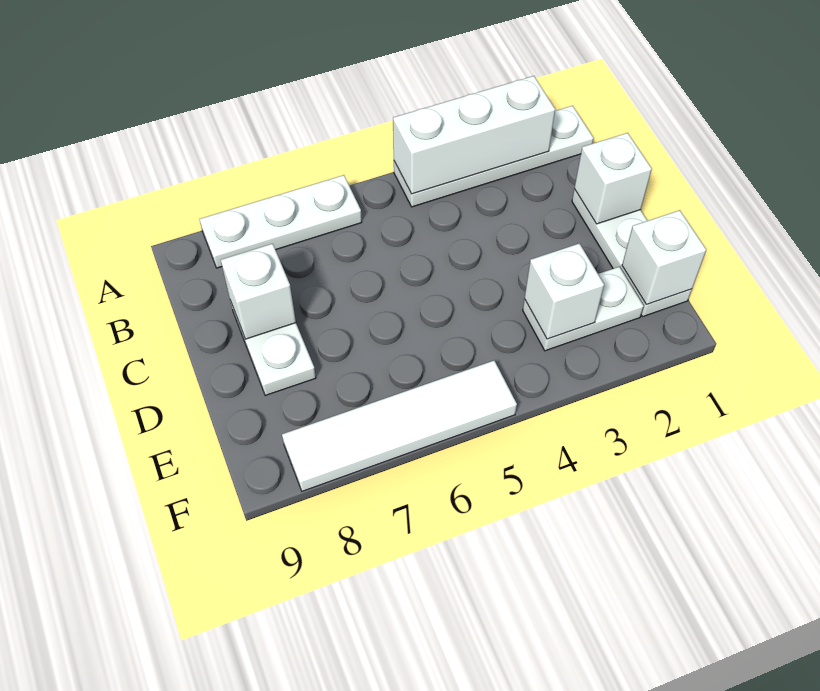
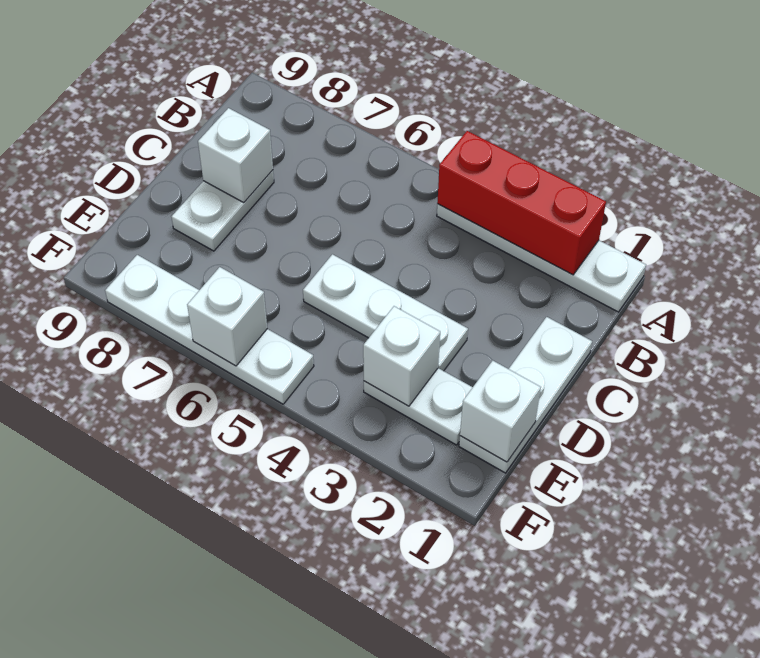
white 1x3 brick [393,76,555,194] -> red 1x3 brick [437,131,606,275]
white 1x3 plate [199,175,362,268] -> white 1x3 plate moved to [303,254,468,371]
white 1x1 brick [574,133,652,224] -> white 1x1 brick moved to [187,267,267,366]
white 1x4 tile [282,361,517,491] -> white 1x4 plate [105,255,314,404]

